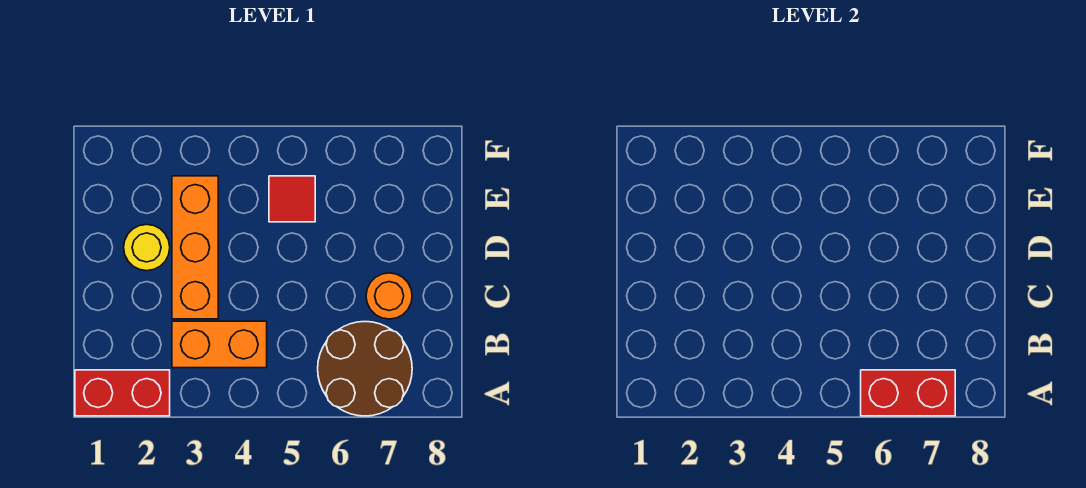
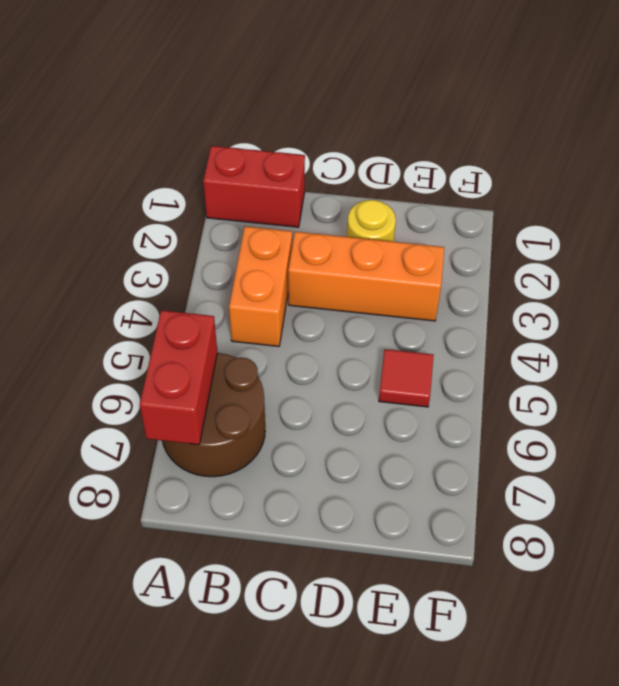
red 1x2 brick [75,370,170,416] -> red 1x2 brick turned to [203,146,305,227]
orange 1x1 round brick [366,273,412,319] -> none

